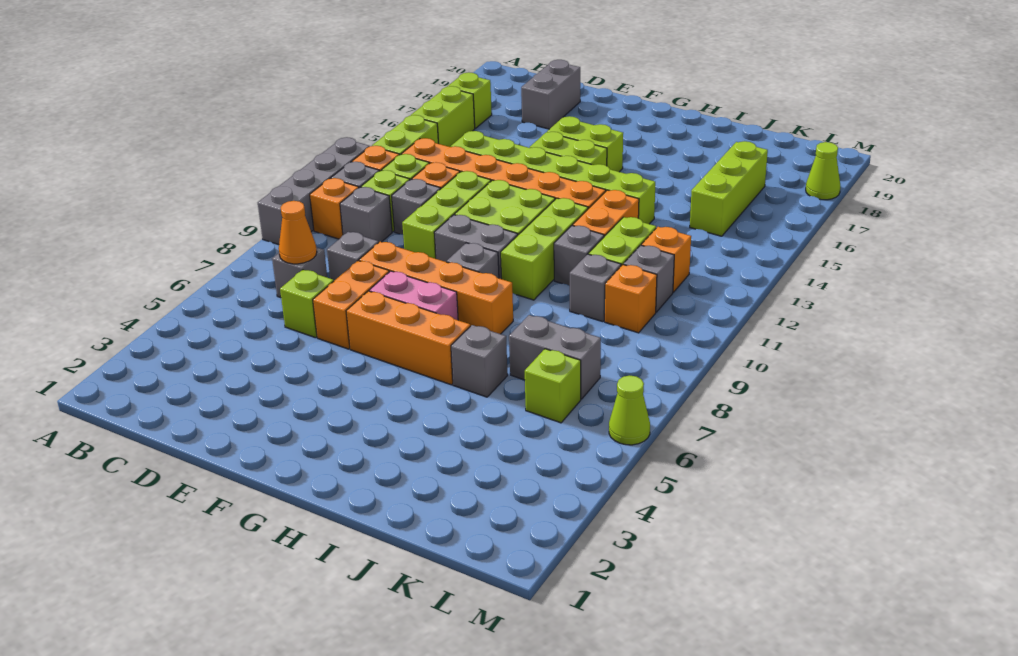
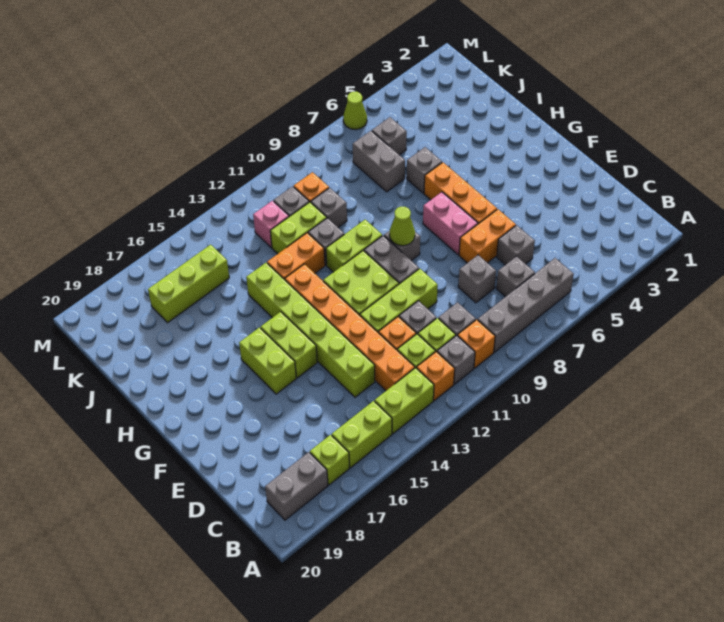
grey 1x4 brick [258,137,370,245] -> grey 1x4 brick moved to [478,258,574,352]
orange 1x1 cone [279,201,317,264] -> none
lime 1x1 brick [280,270,334,338] -> grey 1x1 brick [497,225,535,265]
grey 1x2 brick [521,60,580,129] -> grey 1x2 brick moved to [265,452,328,520]
orange 1x4 brick [359,242,513,334] -> none
lime 1x3 brick [501,198,588,300] -> lime 1x2 brick [326,220,382,272]
lime 1x1 brick [525,349,581,423] -> grey 1x1 brick [372,117,407,155]
orange 1x1 brick [641,227,691,292] -> pink 1x1 brick [253,201,289,247]
lime 1x1 cone [806,142,840,200] -> lime 1x1 cone moved to [389,207,415,246]

